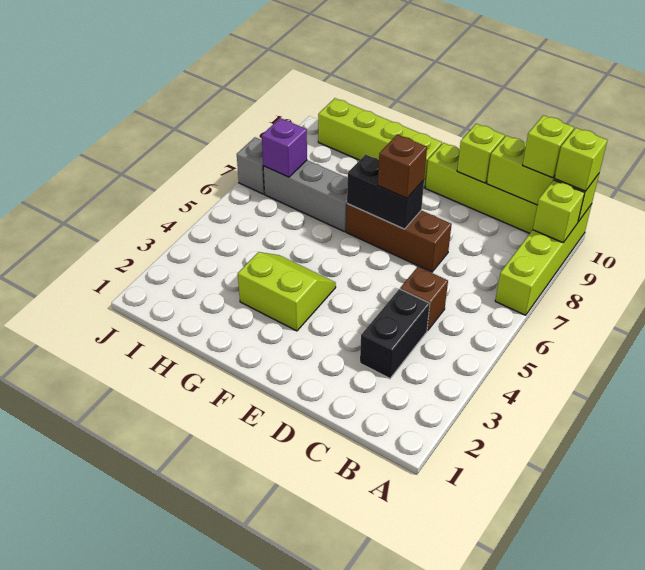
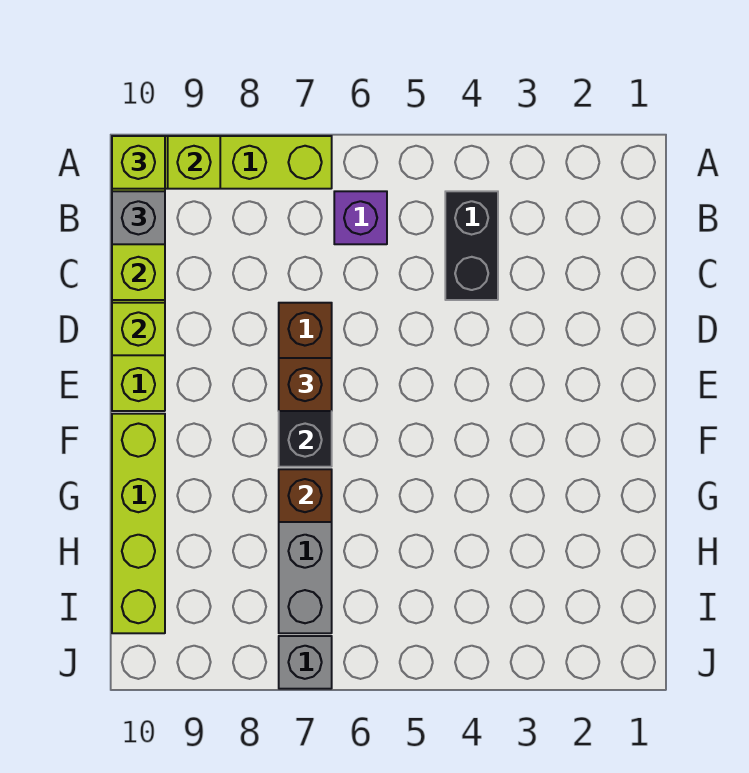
lime 1x1 brick [523,115,574,178] -> grey 1x1 brick [112,191,165,244]
black 1x2 brick [360,289,430,379] -> black 1x2 brick turned to [445,191,498,300]
brown 1x1 brick [400,267,448,331] -> brown 1x1 brick moved to [279,469,332,522]
lime 2x2 slope [238,252,336,331] -> none
purple 1x1 brick [262,118,307,177] -> purple 1x1 brick moved to [334,191,387,244]

